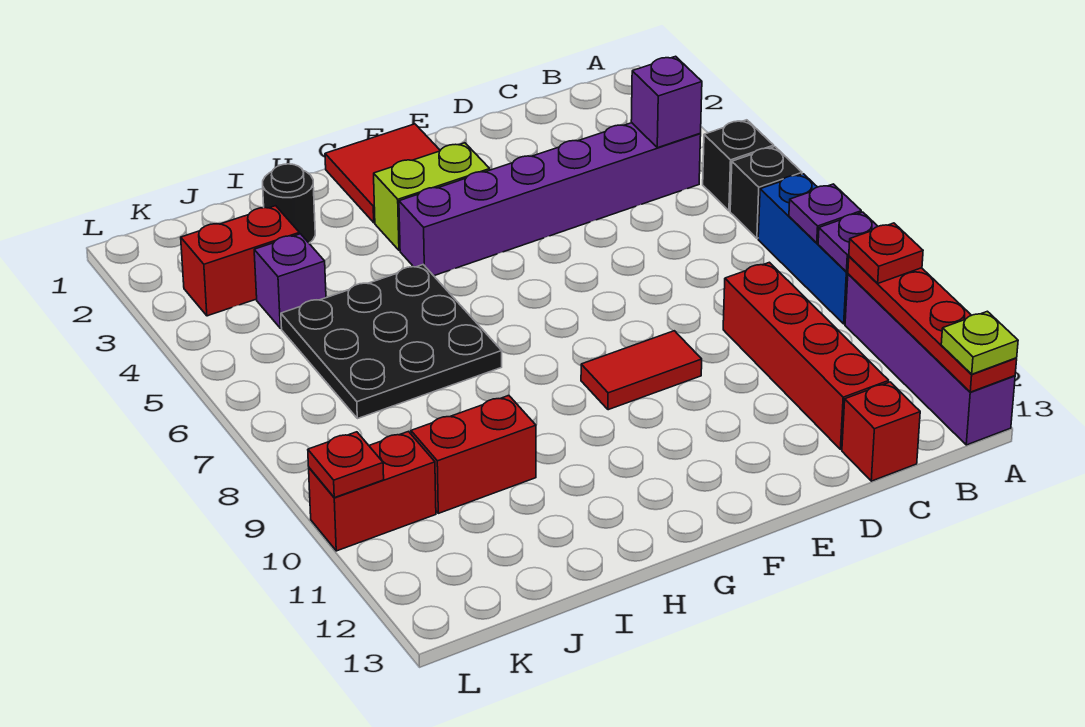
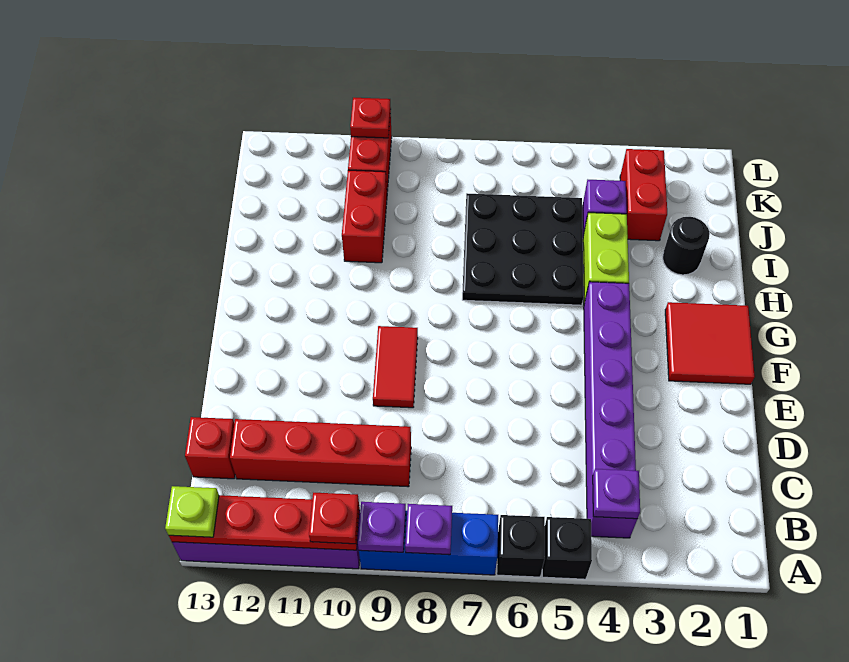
purple 1x1 brick [631,56,702,148] -> purple 1x1 plate [593,469,640,519]
lime 1x2 brick [374,143,490,251] -> lime 1x2 brick moved to [583,213,629,304]

